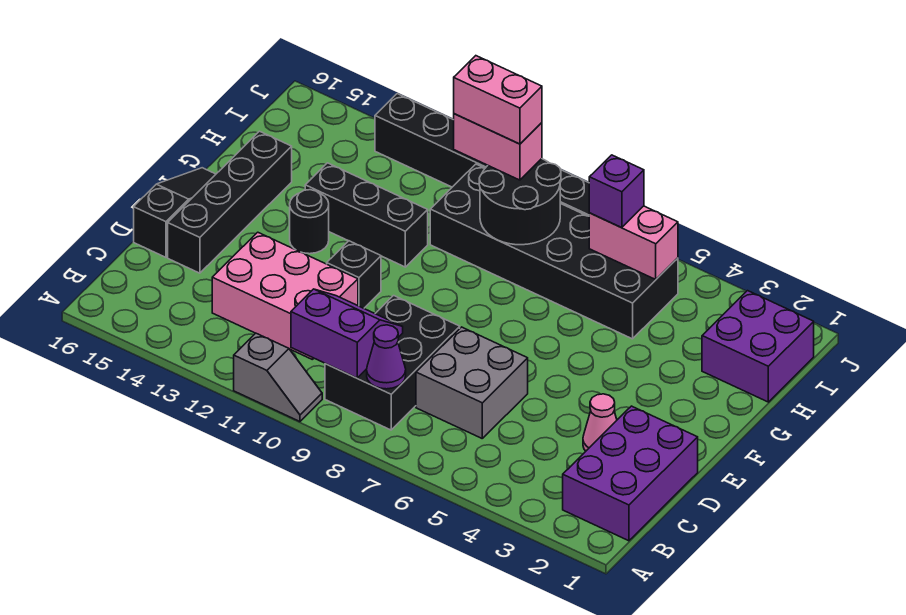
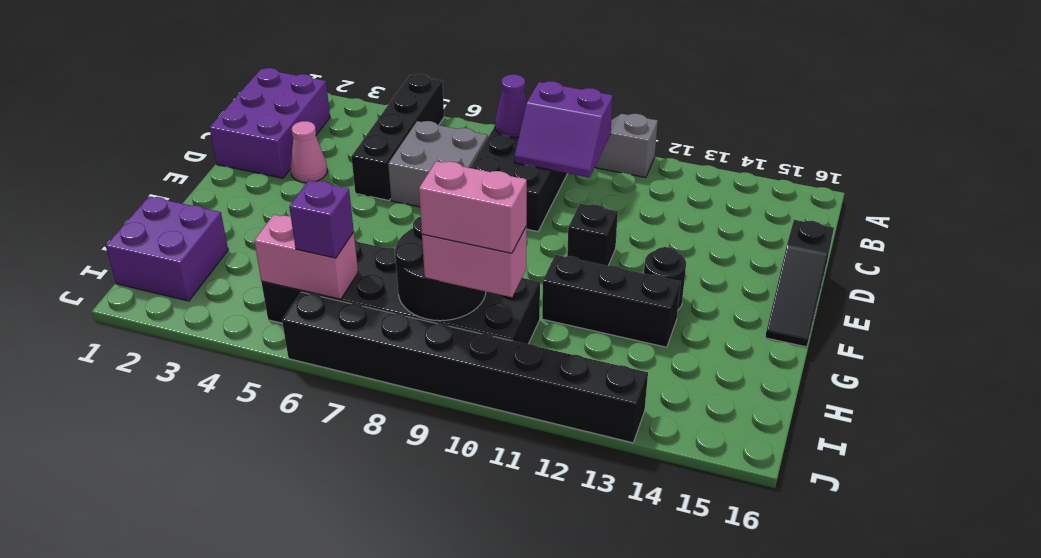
pink 2x3 brick [212,232,358,360] -> none
black 1x4 brick [168,131,292,273] -> black 1x4 brick moved to [351,74,444,200]

